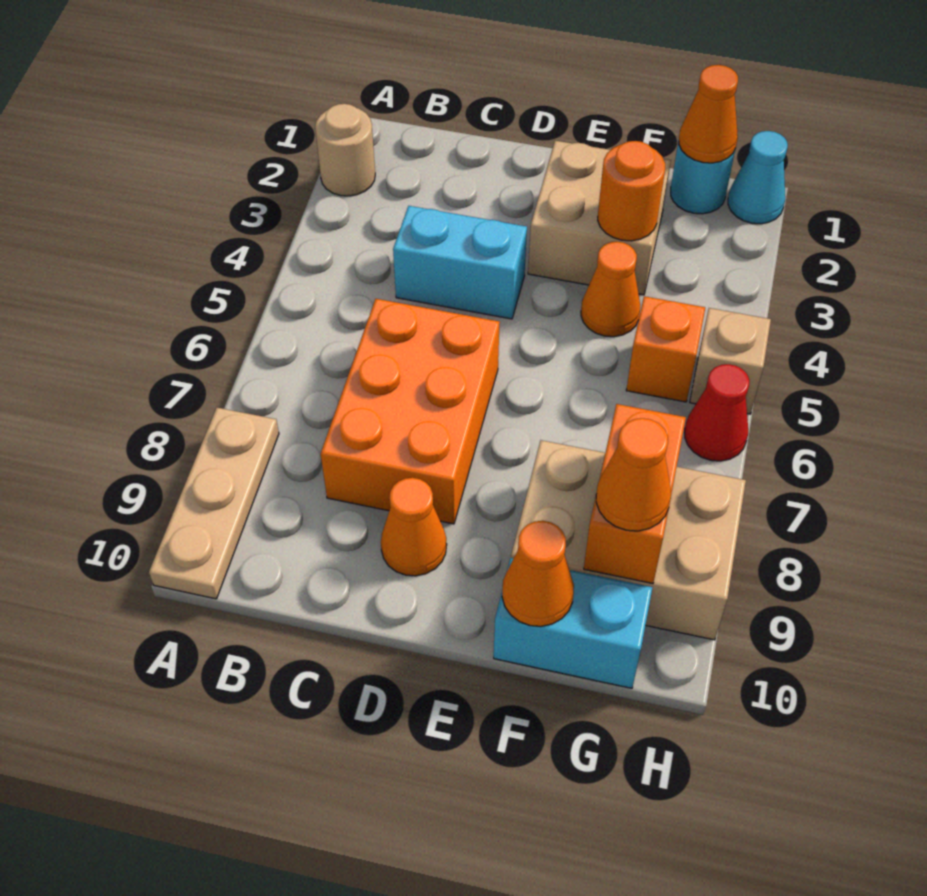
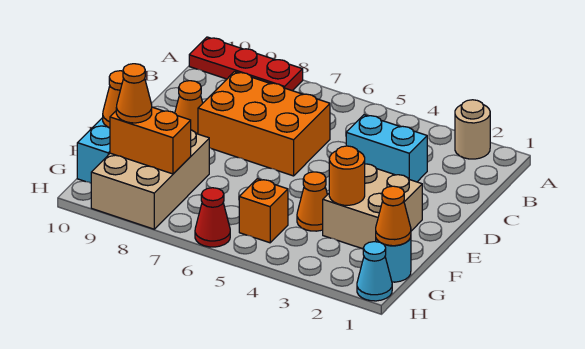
tan 1x3 plate [149,408,279,599] -> red 1x3 plate [189,37,303,91]
cyan 1x2 brick [393,206,527,319] -> cyan 1x2 brick turned to [346,115,427,182]
tan 1x1 brick [690,308,771,414] -> none

